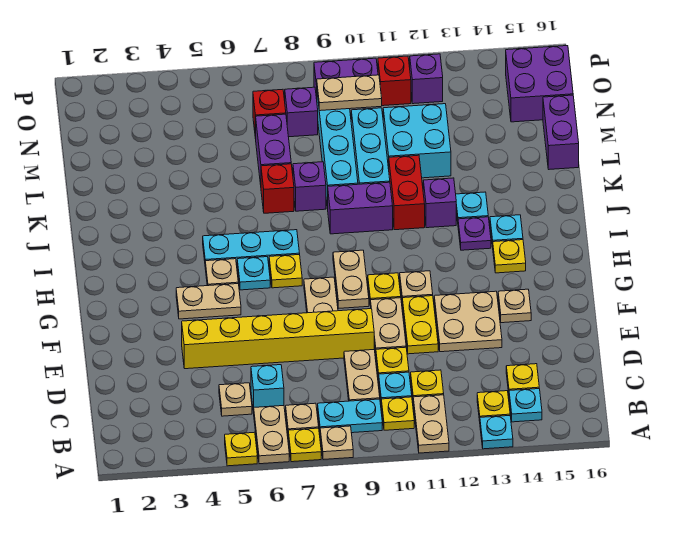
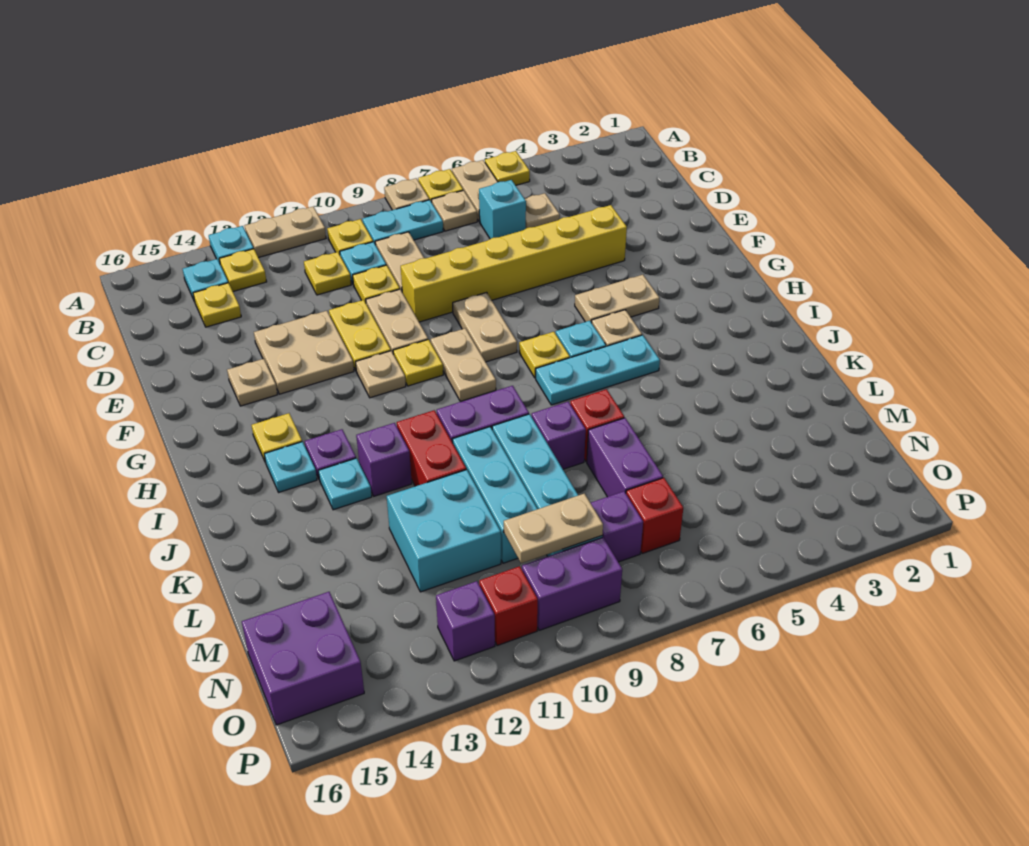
tan 1x2 plate [413,395,449,453] -> tan 1x2 plate turned to [245,207,326,258]
purple 1x2 brick [543,95,579,169] -> none

